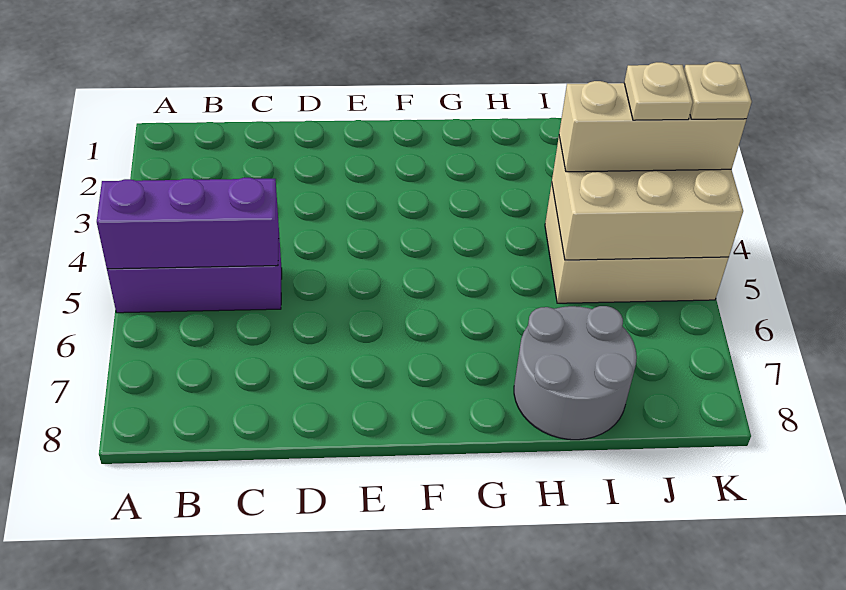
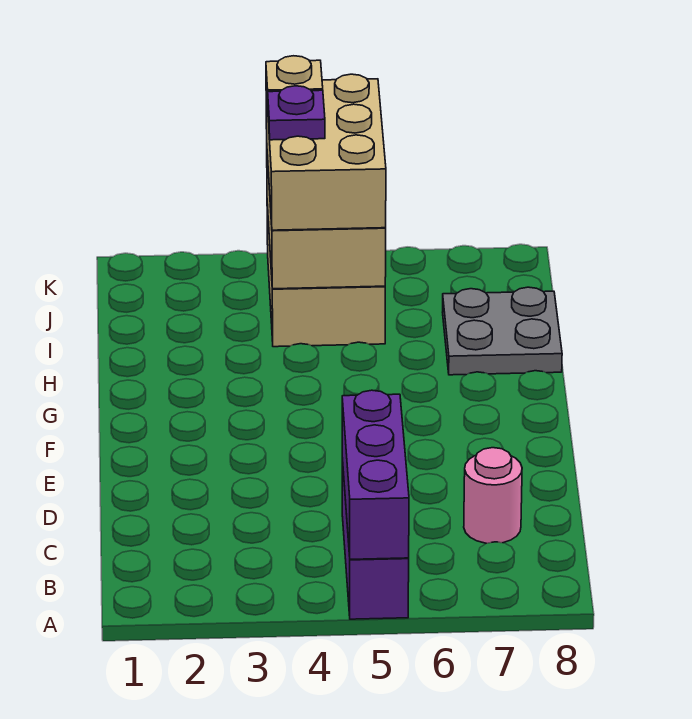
none -> pink 1x1 round brick [464,448,522,543]
grey 2x2 round brick [514,306,637,440] -> grey 2x2 plate [443,287,562,375]
tan 1x3 brick [559,81,746,172] -> tan 2x3 brick [266,74,386,230]
tan 1x1 plate [624,62,693,120] -> purple 1x1 plate [268,86,325,140]

